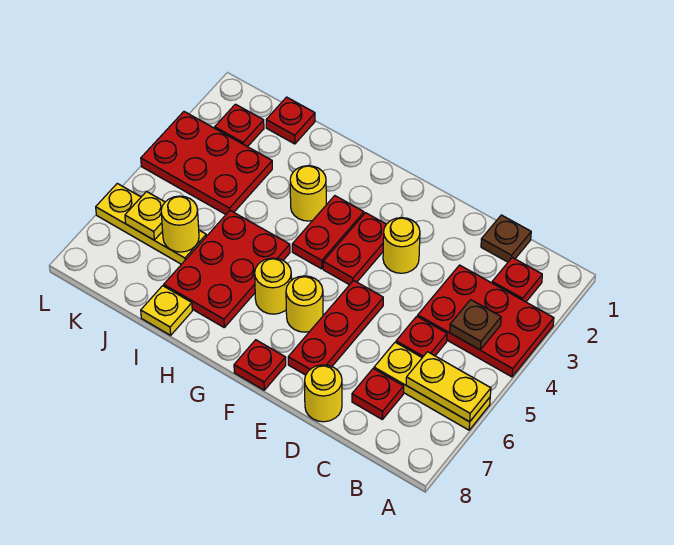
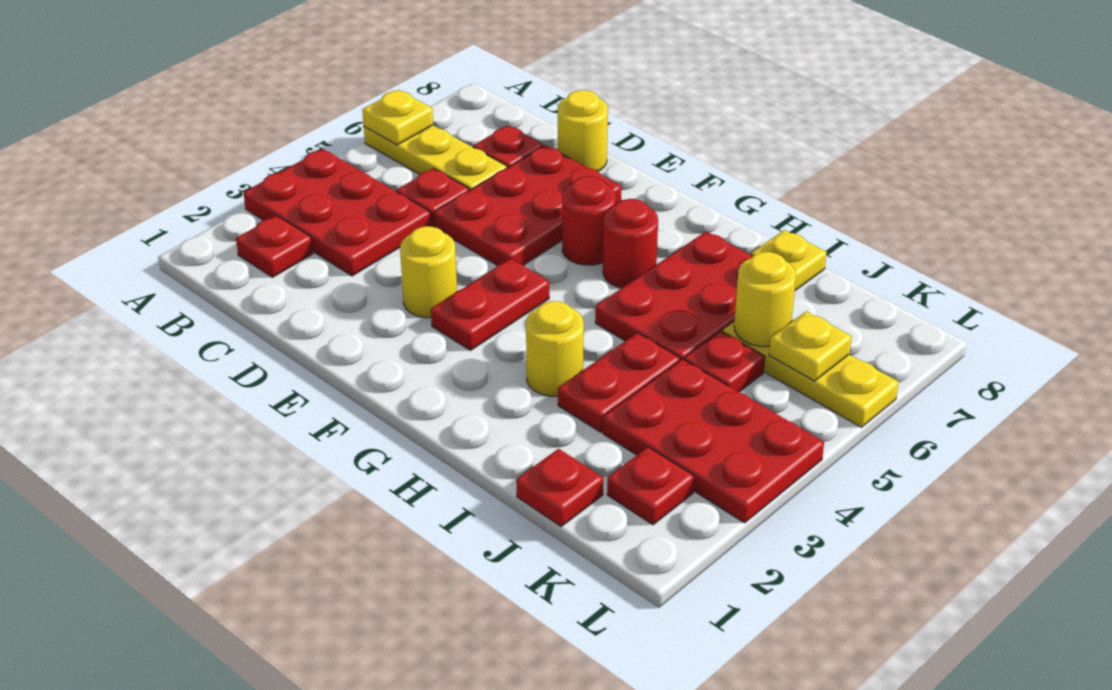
yellow 1x2 plate [406,352,491,422] -> yellow 1x1 plate [362,90,433,145]
brown 1x1 plate [450,300,501,350] -> none
brown 1x1 plate [481,215,531,262] -> none
red 1x3 plate [288,280,383,375] -> red 2x3 plate [434,145,622,266]
yellow 1x1 round brick [286,276,323,332] -> red 1x1 round brick [562,176,616,265]
red 1x1 plate [234,340,286,390] -> red 1x1 plate moved to [684,331,765,392]
red 1x2 plate [292,196,364,269] -> red 1x2 plate moved to [558,333,680,432]
yellow 1x1 round brick [255,258,291,314] -> red 1x1 round brick [603,199,658,288]

